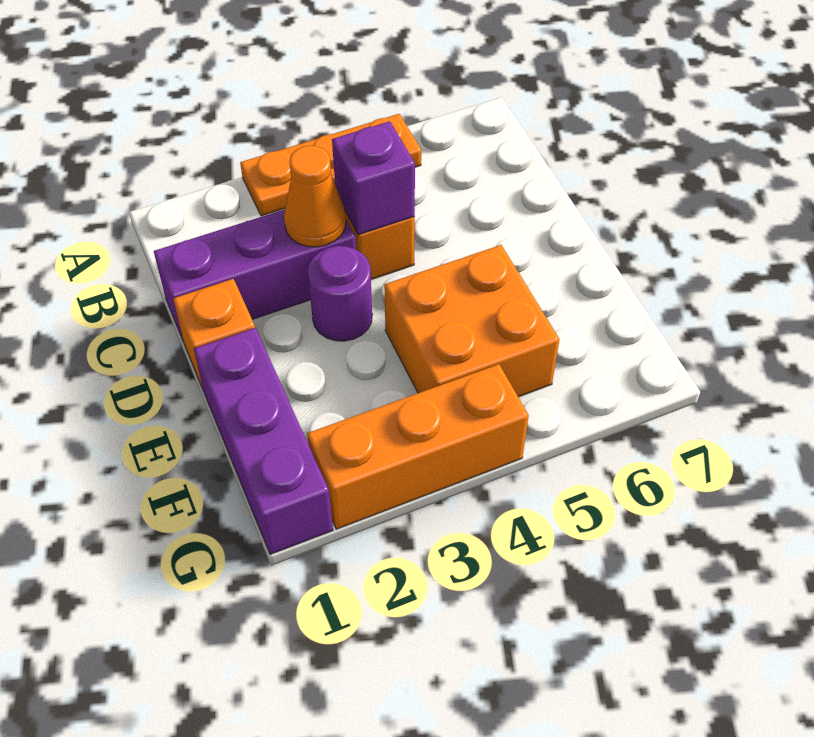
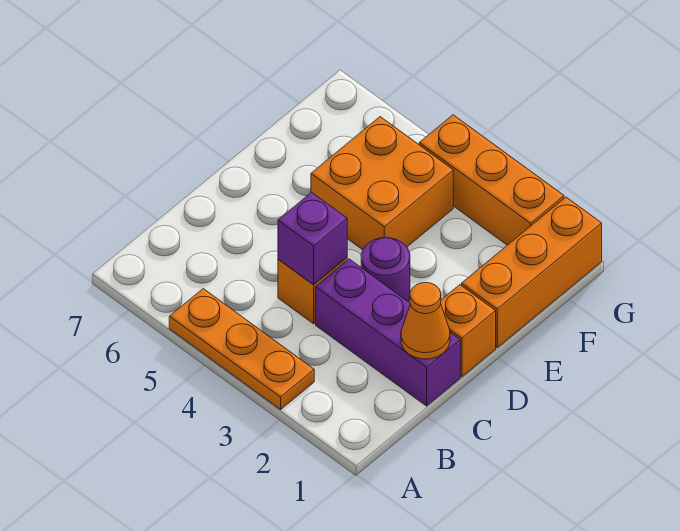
orange 1x1 cone [284,146,346,247] -> orange 1x1 cone moved to [401,283,450,359]
purple 1x3 brick [194,328,333,554] -> orange 1x3 brick [462,197,602,348]

